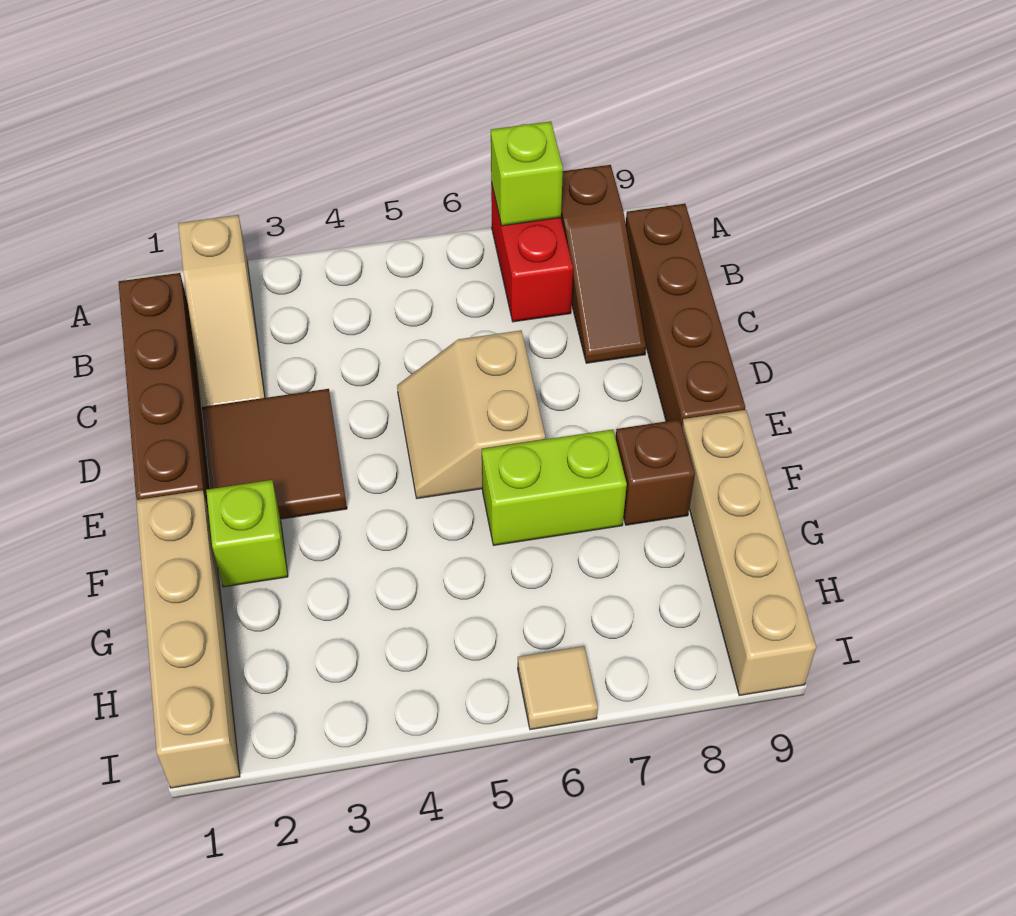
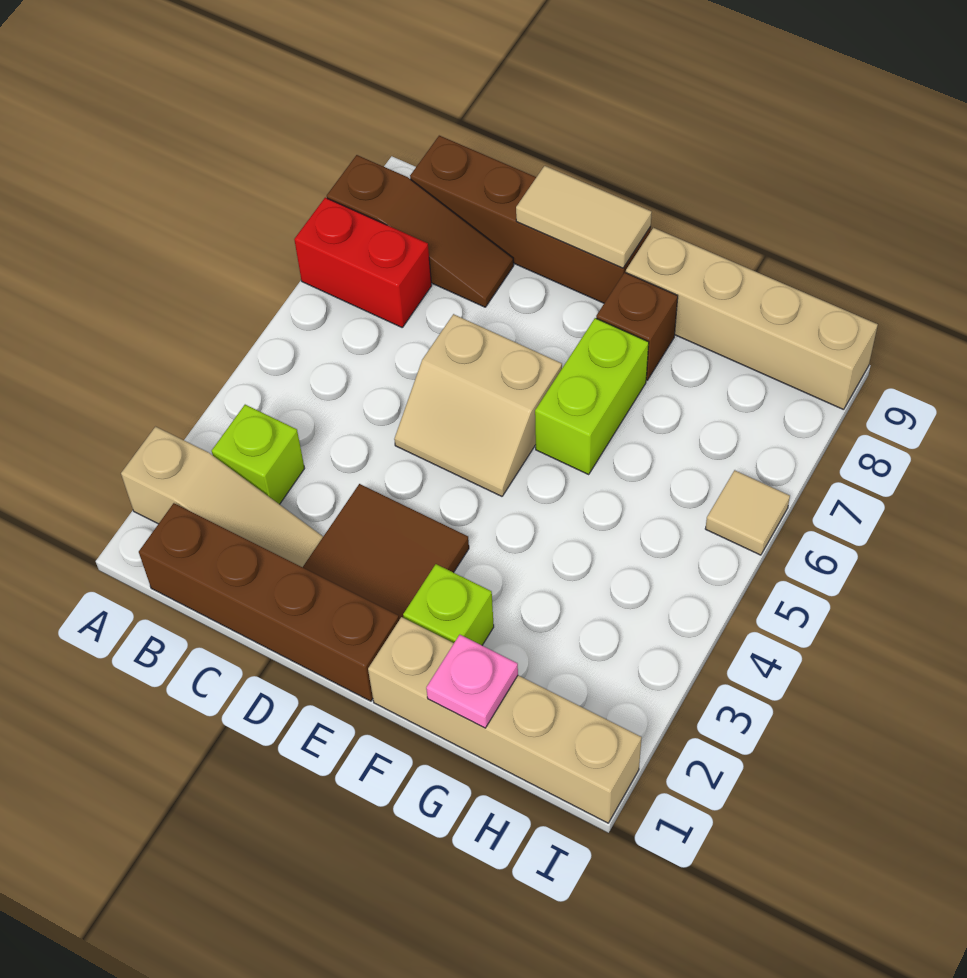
lime 1x1 brick [491,121,563,226] -> lime 1x1 brick moved to [212,405,305,504]
none -> tan 1x2 tile [516,166,652,268]
none -> pink 1x1 plate [426,635,518,728]

